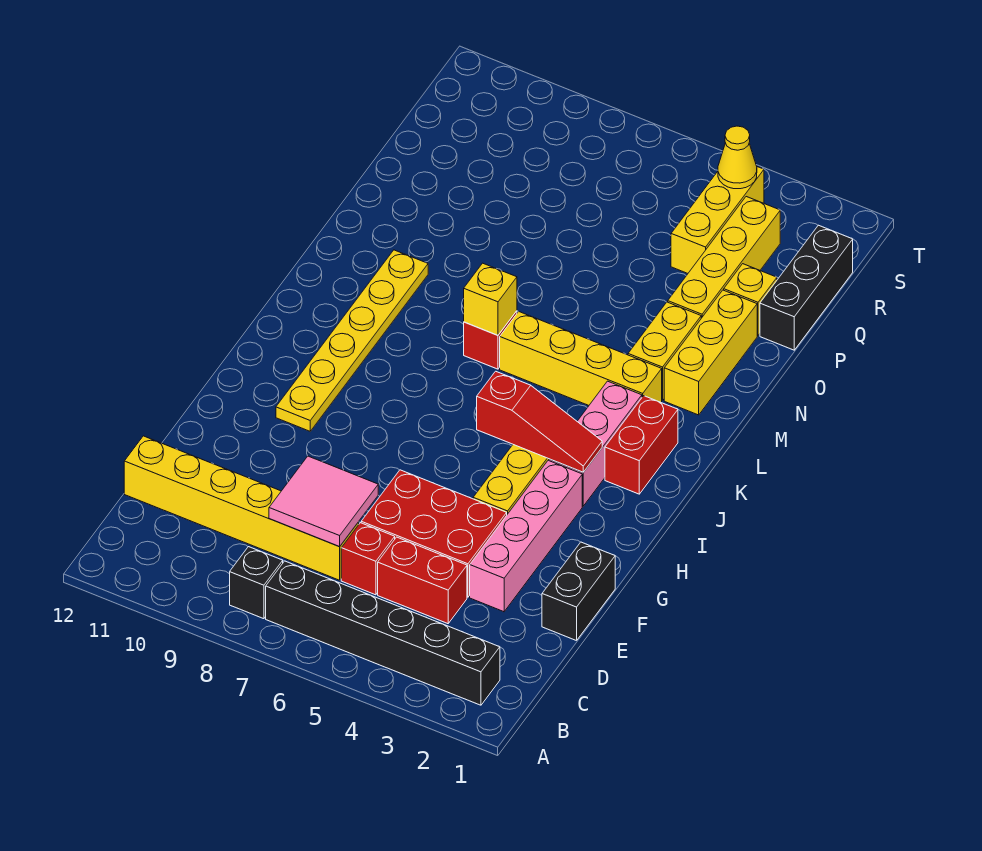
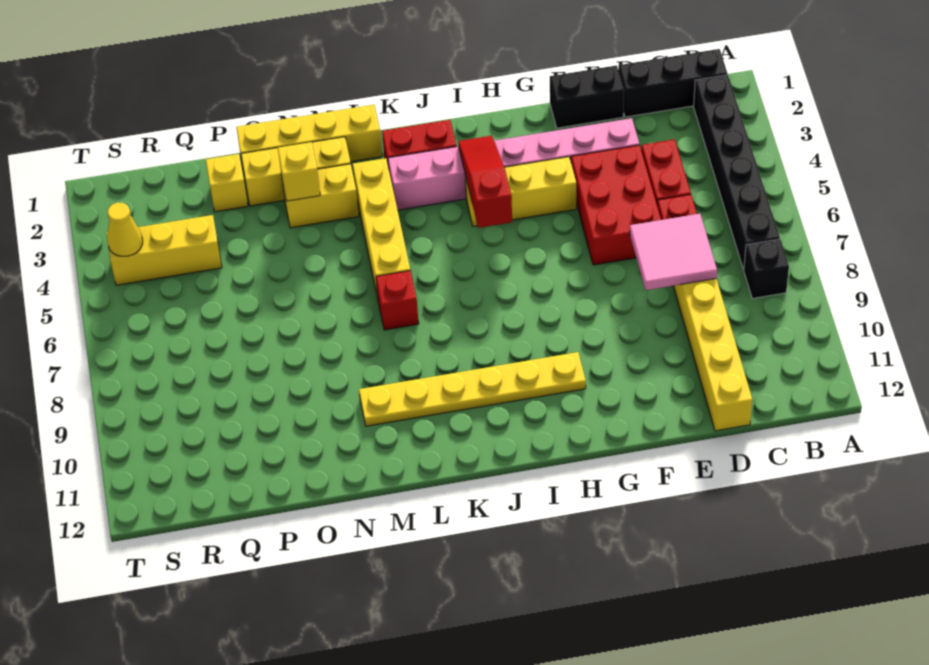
yellow 1x1 brick [464,263,517,335] -> yellow 1x1 brick moved to [278,142,320,201]
yellow 1x4 brick [668,197,780,318] -> yellow 1x4 brick moved to [236,105,382,171]
black 1x3 brick [760,225,853,350] -> black 1x3 brick moved to [618,49,727,117]

